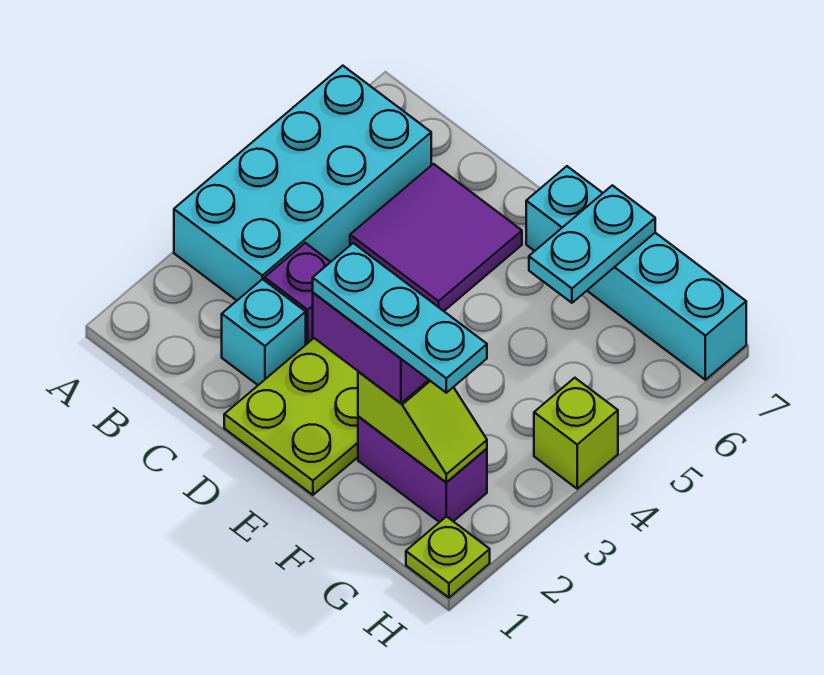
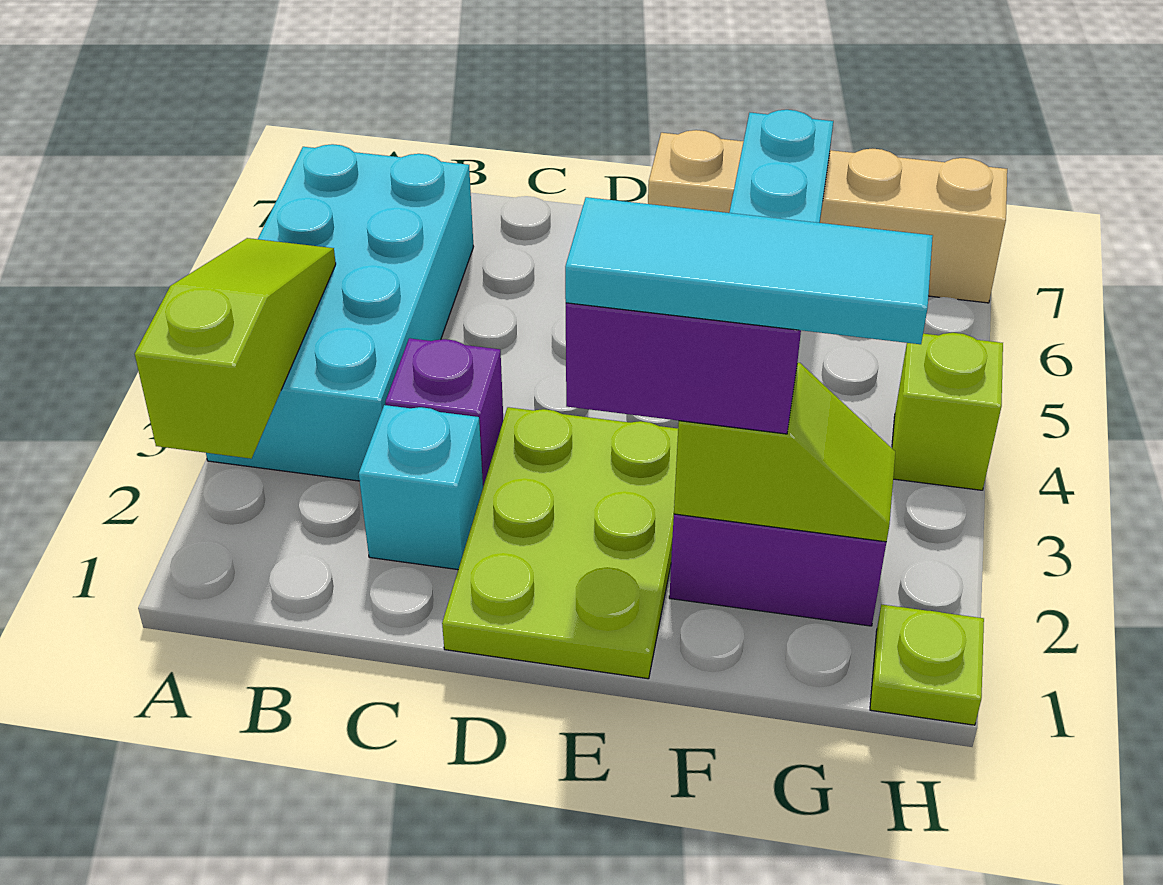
none -> lime 1x3 slope [135,238,336,459]
purple 2x2 tile [350,164,522,311] -> none
cyan 1x3 plate [313,243,487,393] -> cyan 1x3 tile [565,197,933,344]
cyan 1x4 brick [526,166,746,380] -> tan 1x4 brick [648,130,1007,303]

